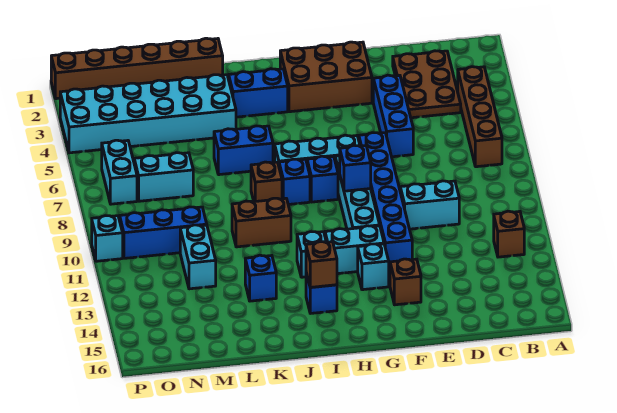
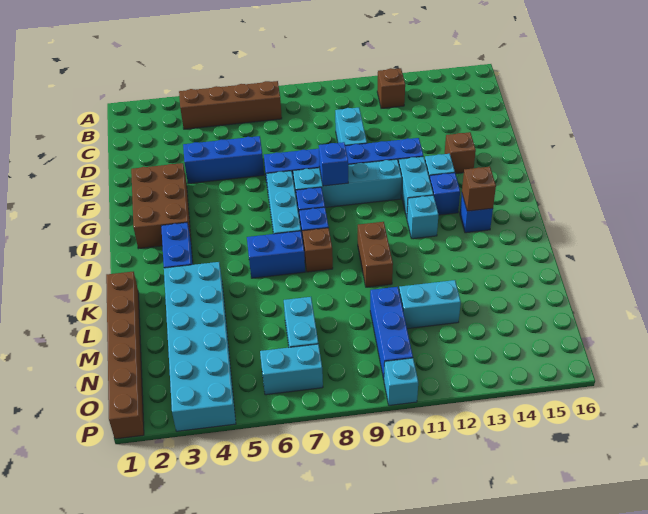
brown 2x3 plate [393,51,461,118] -> none
blue 1x2 brick [214,126,273,175] -> blue 1x2 brick turned to [247,231,305,278]
blue 1x1 brick [245,255,276,301] -> blue 1x1 brick moved to [430,173,460,215]

